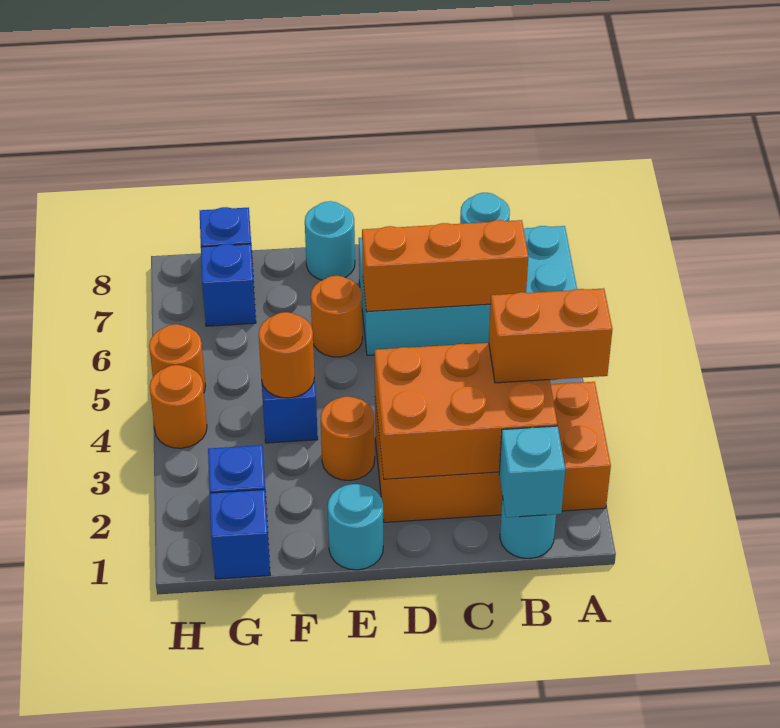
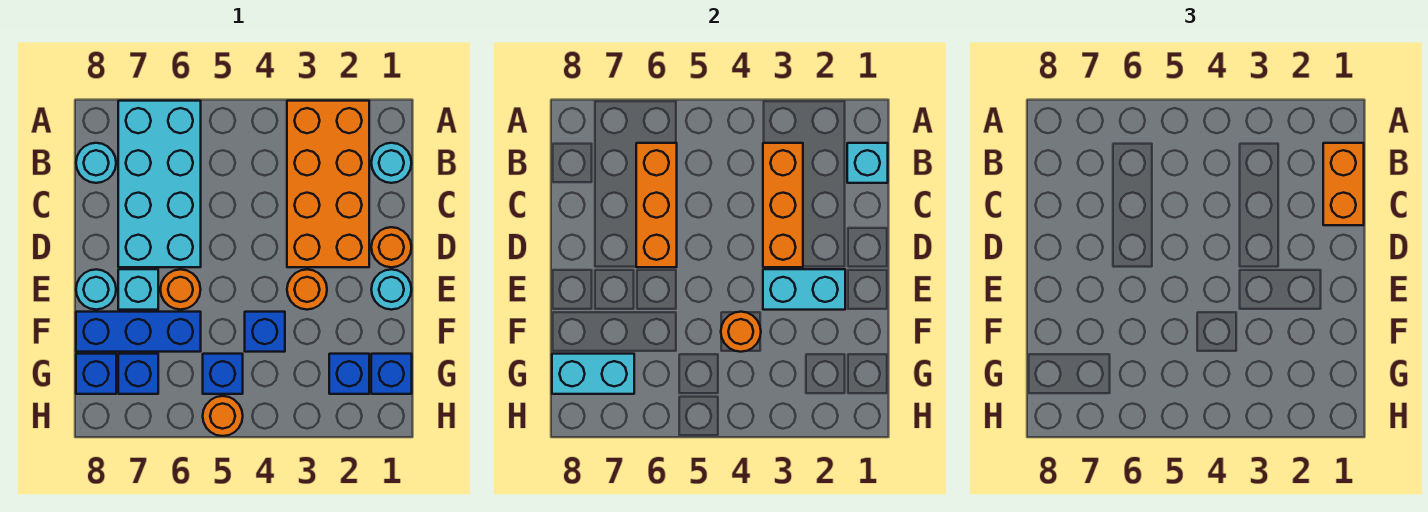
orange 1x2 brick [489,288,612,383] -> orange 1x2 brick moved to [1323,143,1364,225]
orange 2x3 brick [375,343,557,479] -> orange 1x3 brick [763,143,803,267]
none -> cyan 1x2 brick [763,269,845,310]
none -> cyan 1x1 brick [118,269,158,310]
none -> blue 1x3 brick [76,312,201,352]
none -> blue 1x1 brick [203,354,243,394]
none -> cyan 1x2 brick [552,354,634,394]
orange 1x1 round brick [150,365,207,448] -> orange 1x1 round brick moved to [371,227,411,267]

